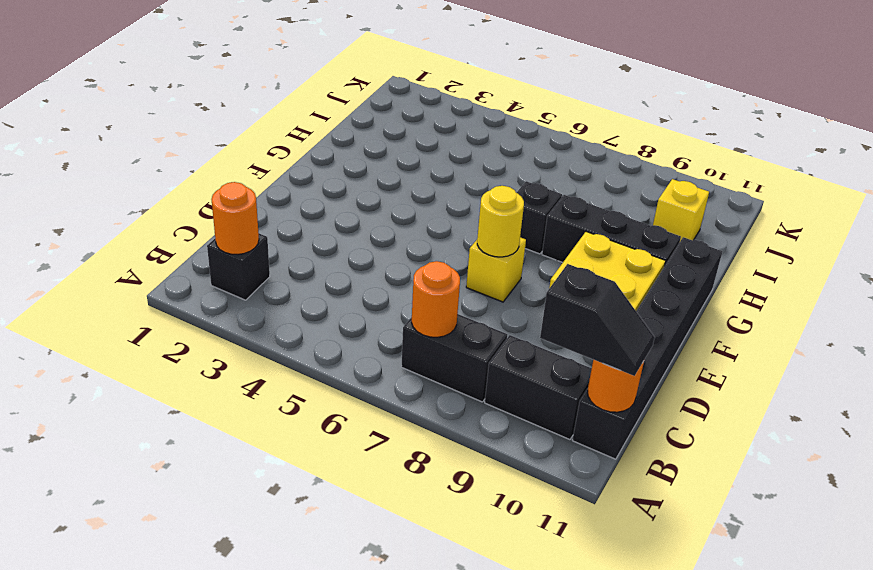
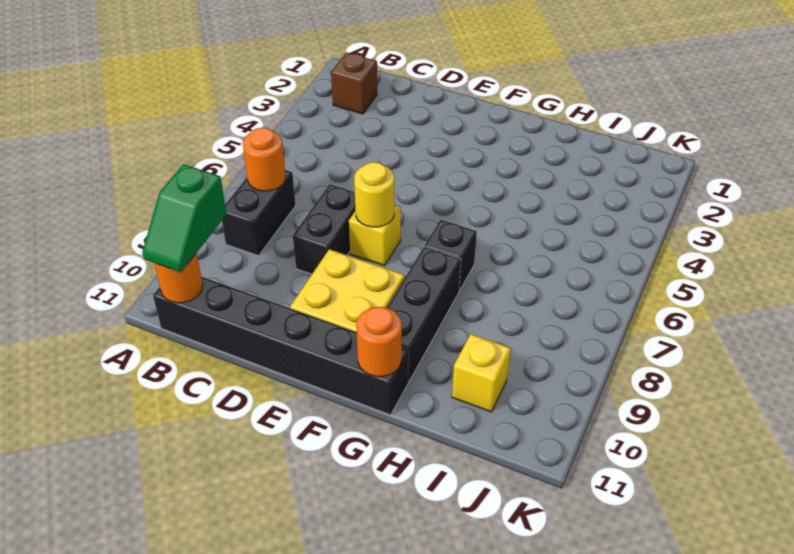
black 1x1 brick [207,234,270,300] -> brown 1x1 brick [331,53,377,114]
orange 1x1 round brick [211,182,259,255] -> orange 1x1 round brick moved to [356,307,402,377]
black 1x2 brick [485,335,592,440] -> black 1x2 brick moved to [293,184,355,274]
black 1x2 slope [540,264,655,376] -> green 1x2 slope [142,164,227,272]

